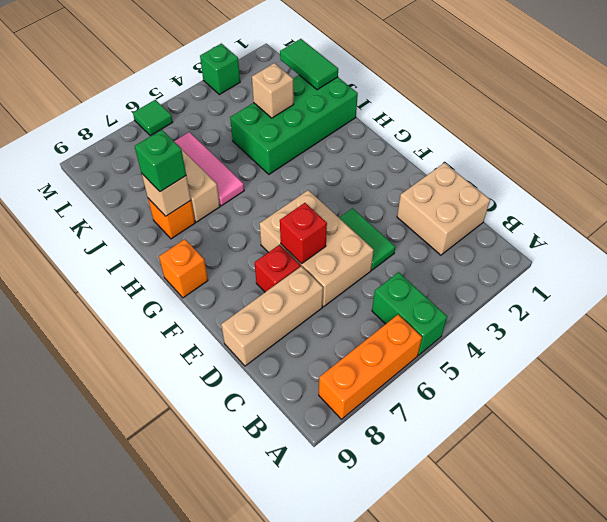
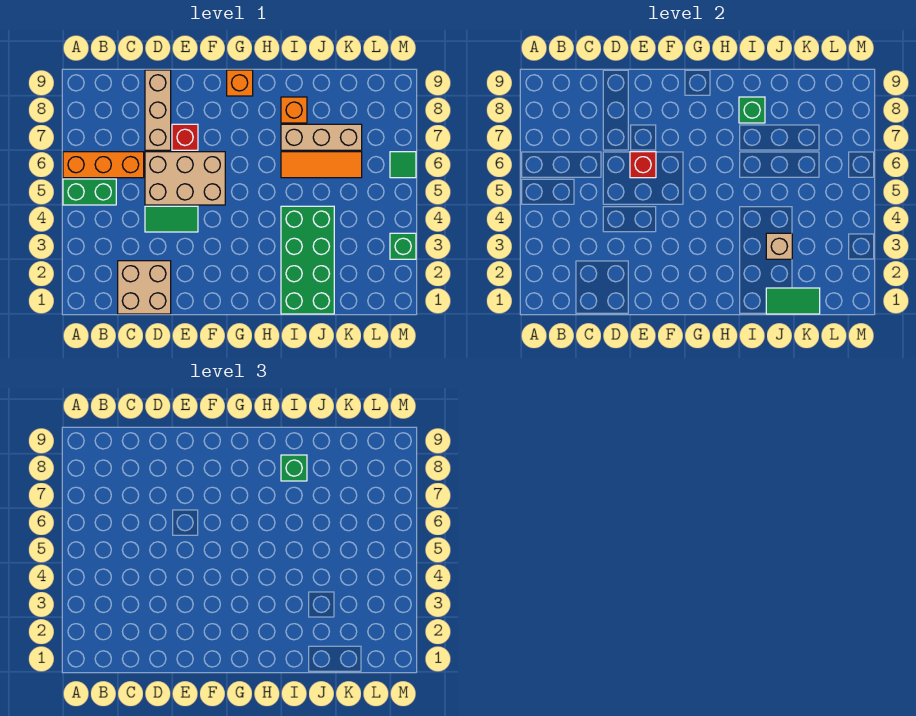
orange 1x3 brick [319,315,422,419] -> orange 1x3 brick turned to [63,152,144,178]
pink 1x3 tile [174,132,244,206] -> orange 1x3 tile [281,152,362,178]
tan 1x1 brick [141,173,191,216] -> green 1x1 brick [739,97,765,123]

